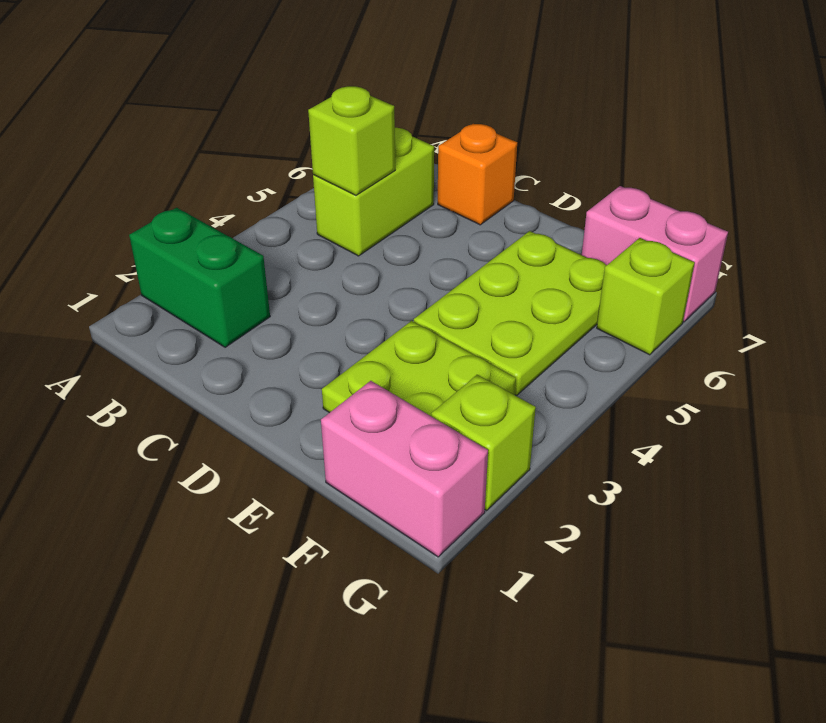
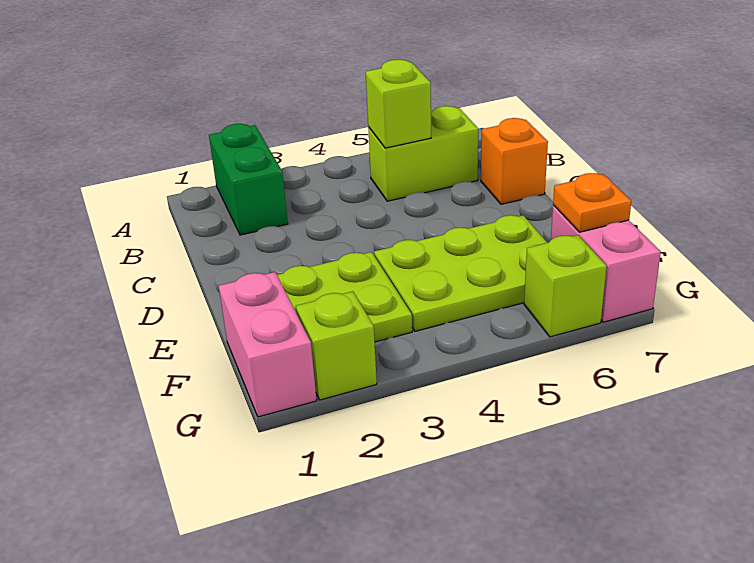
none -> orange 1x1 plate [553,173,631,232]

